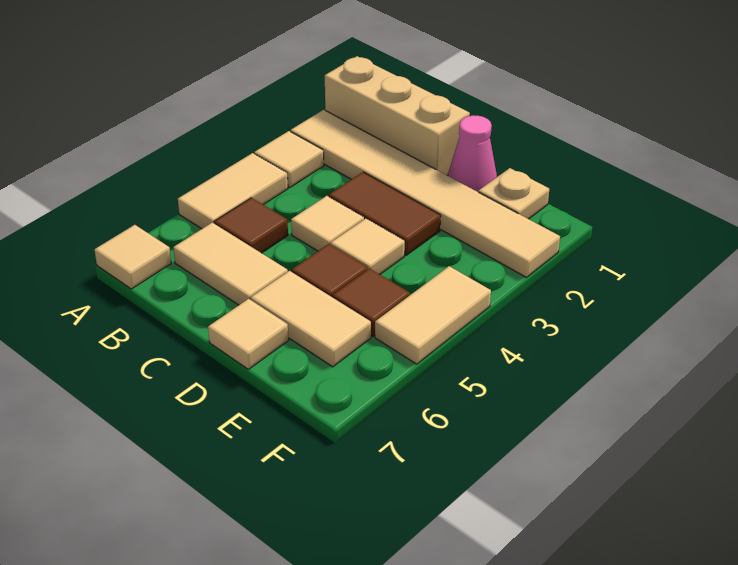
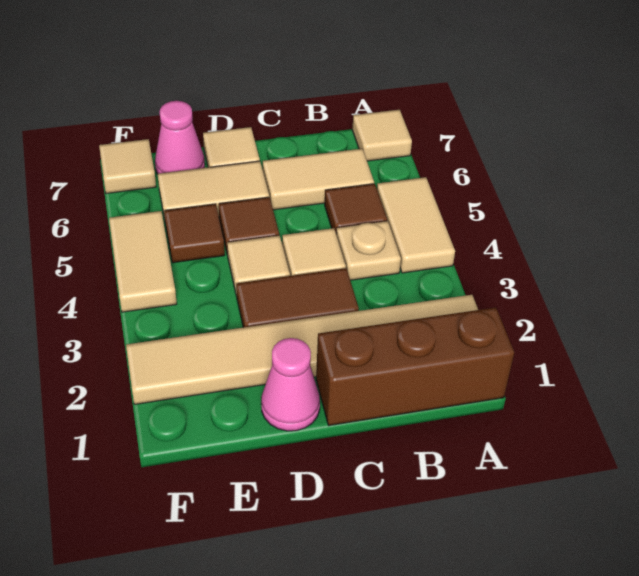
tan 1x3 brick [325,56,470,176] -> brown 1x3 brick [316,307,514,425]
tan 1x1 tile [254,131,324,187] -> tan 1x1 tile moved to [99,139,156,193]
tan 1x1 plate [478,168,549,219] -> tan 1x1 plate moved to [336,221,401,280]
none -> pink 1x1 cone [155,101,205,174]

